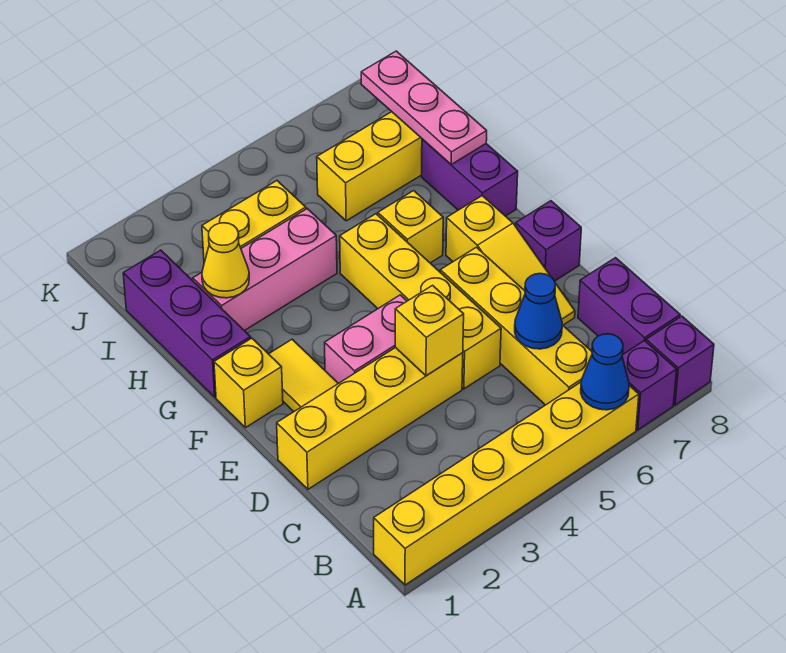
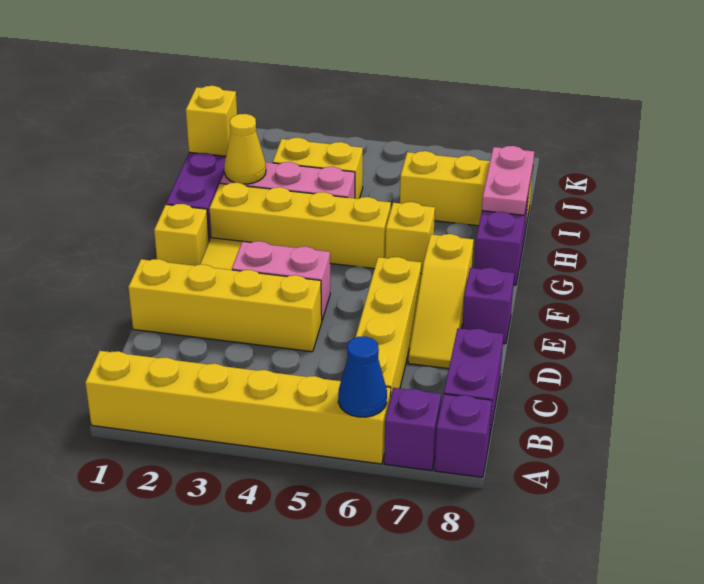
blue 1x1 cone [515,273,562,349] -> none
yellow 1x1 brick [395,285,464,376] -> yellow 1x1 brick moved to [186,86,237,156]
yellow 1x4 brick [340,214,501,389] -> yellow 1x4 brick turned to [209,183,391,269]
pink 1x3 plate [361,51,487,164] -> pink 1x2 plate [482,146,534,215]

